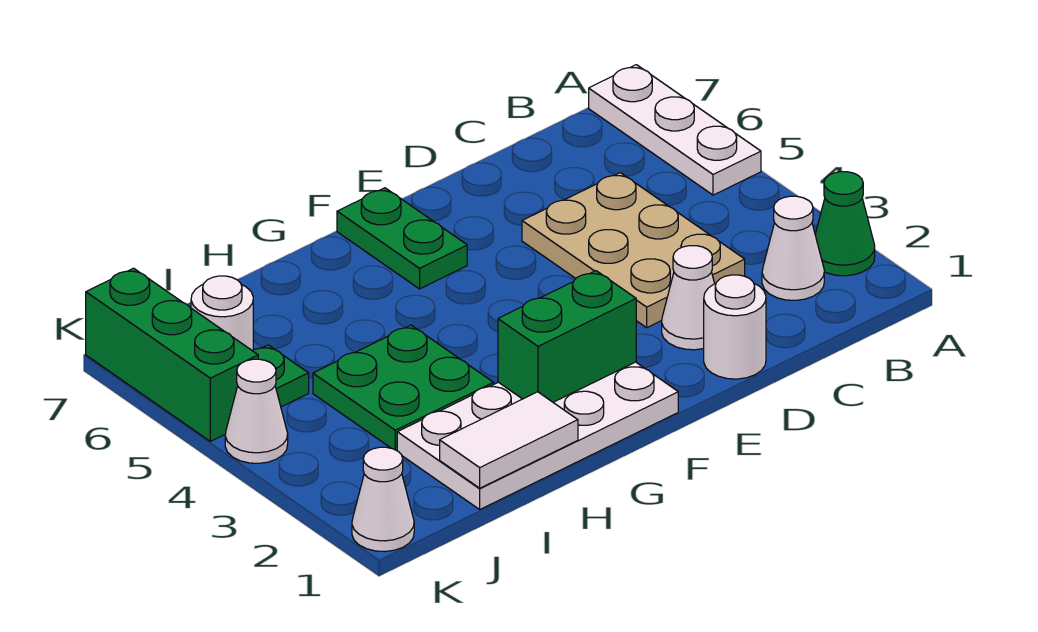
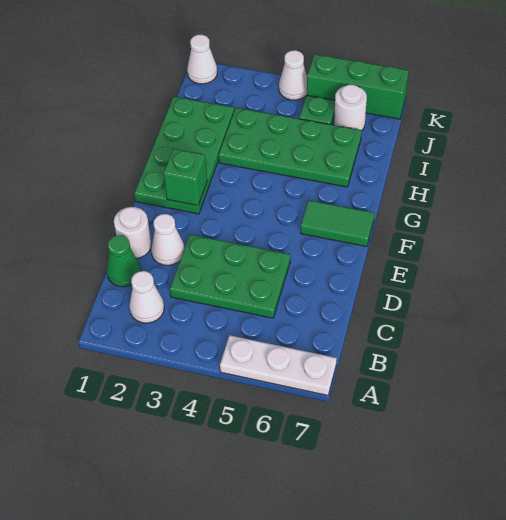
green 1x1 cone [815,172,875,276] -> green 1x1 cone moved to [107,235,141,287]
tan 2x3 plate [522,173,745,328] -> green 2x3 plate [170,235,290,318]
white 2x4 plate [397,362,678,509] -> green 2x4 plate [134,97,234,214]
green 1x2 brick [498,271,636,402] -> green 1x1 brick [163,149,207,206]
green 1x2 plate [337,188,467,289] -> green 1x2 tile [301,200,374,247]
white 1x2 tile [440,392,578,488] -> none
green 2x2 plate [313,325,493,450] -> green 2x4 plate [219,108,362,187]

